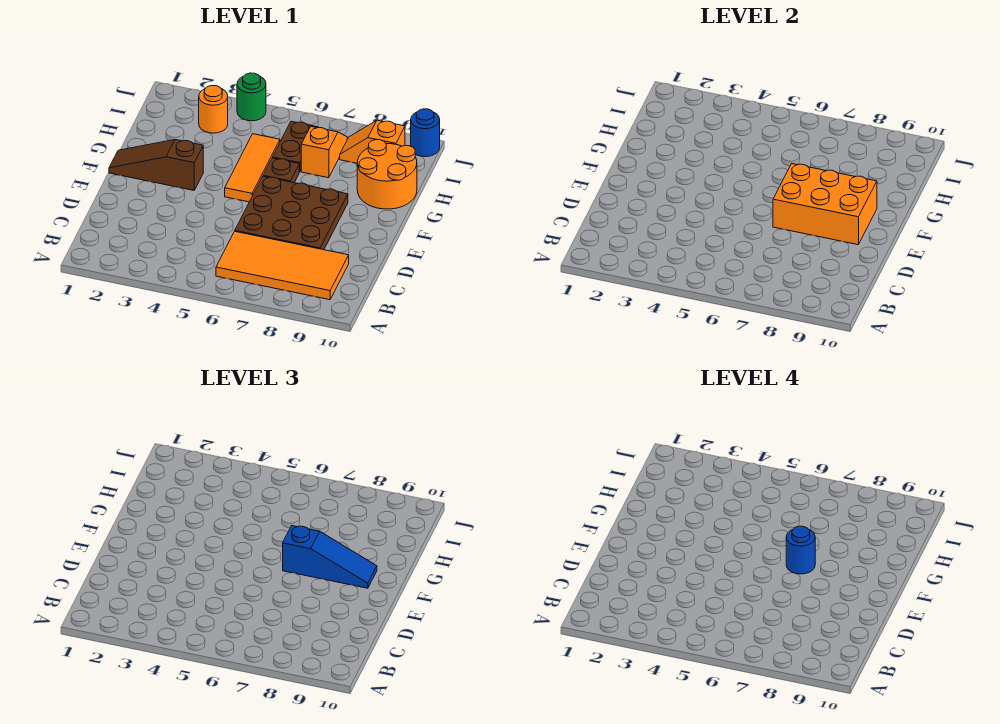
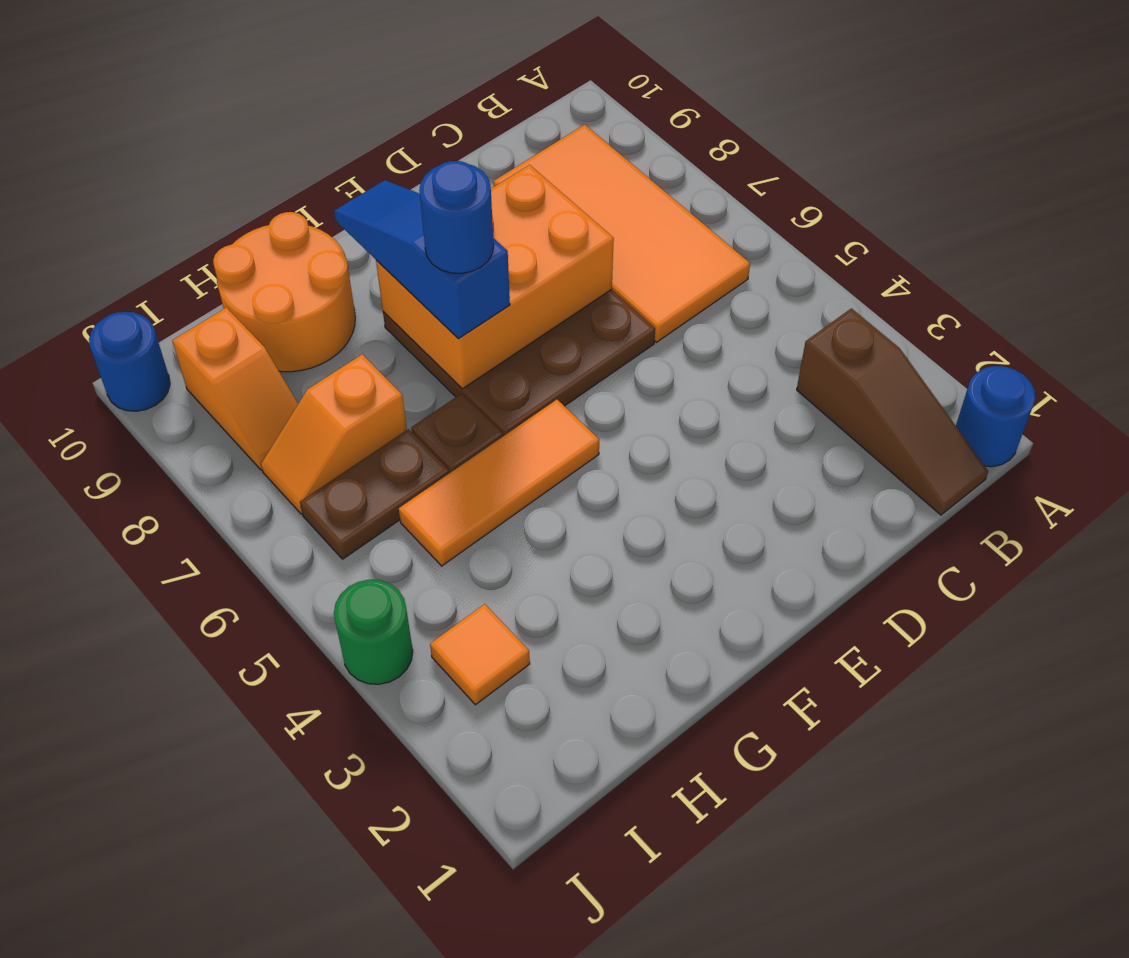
none -> blue 1x1 round brick [956,366,1035,467]
orange 2x3 brick [773,164,877,245] -> orange 2x3 brick turned to [376,165,614,389]
brown 1x3 slope [109,140,203,190] -> brown 1x3 slope moved to [797,308,988,515]
orange 1x1 round brick [199,86,228,133] -> orange 1x1 tile [430,604,530,705]

